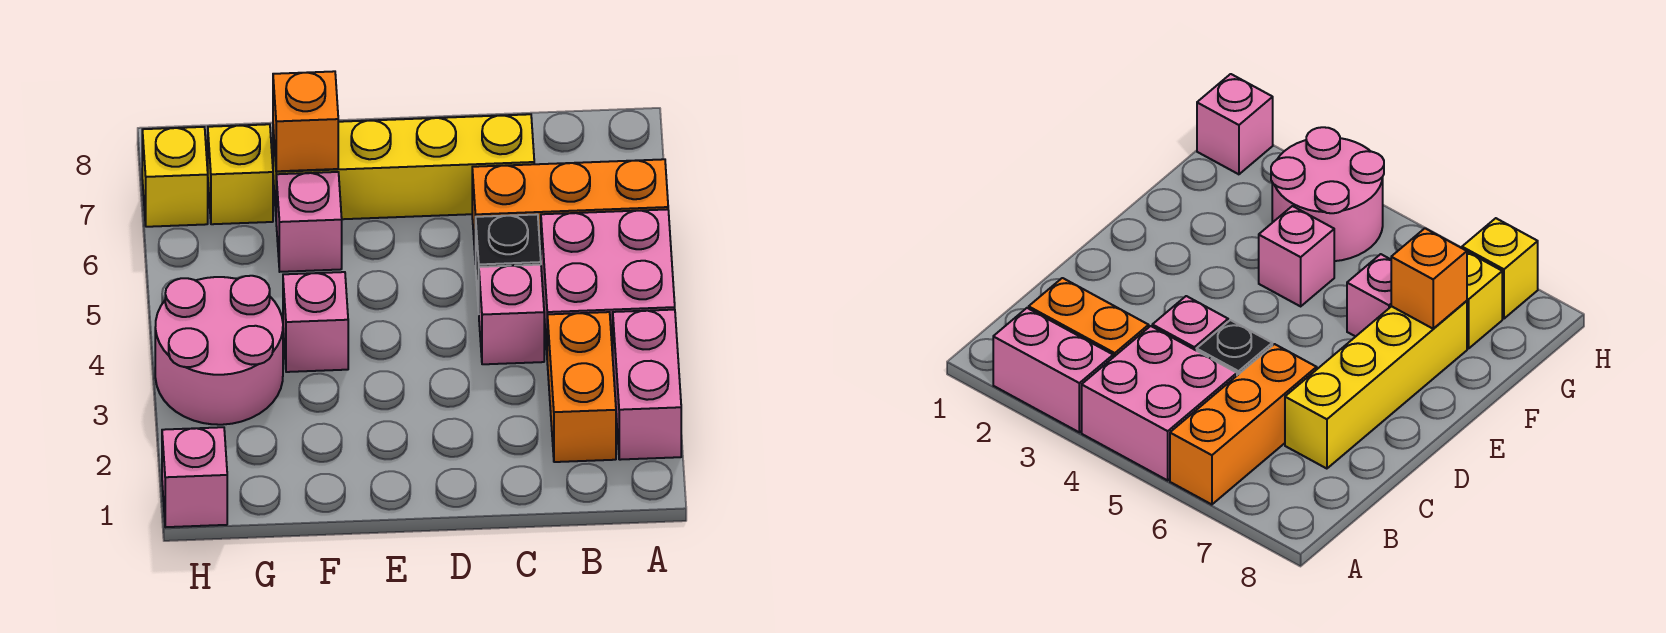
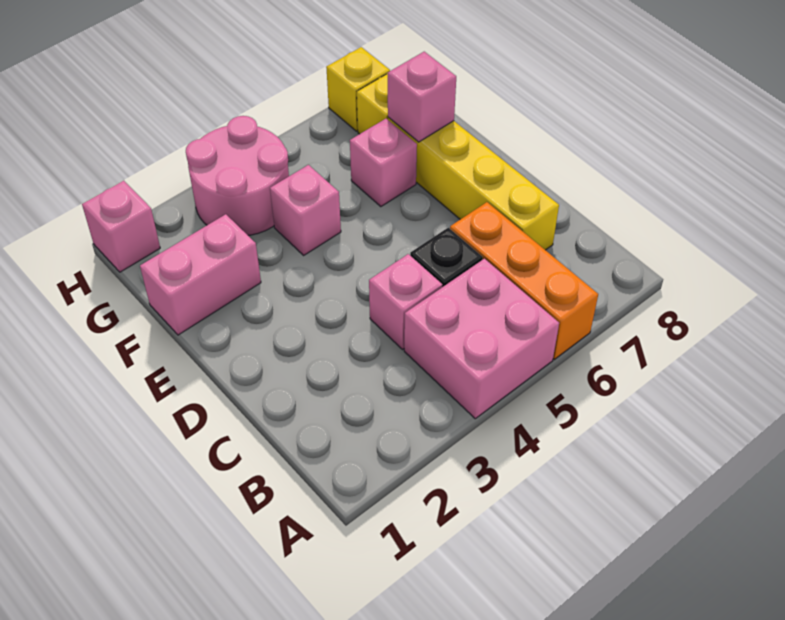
pink 1x2 brick [613,310,681,460] -> pink 1x2 brick moved to [140,214,261,335]
orange 1x2 brick [547,312,616,462] -> none
orange 1x1 brick [273,71,338,171] -> pink 1x1 brick [388,52,456,142]

